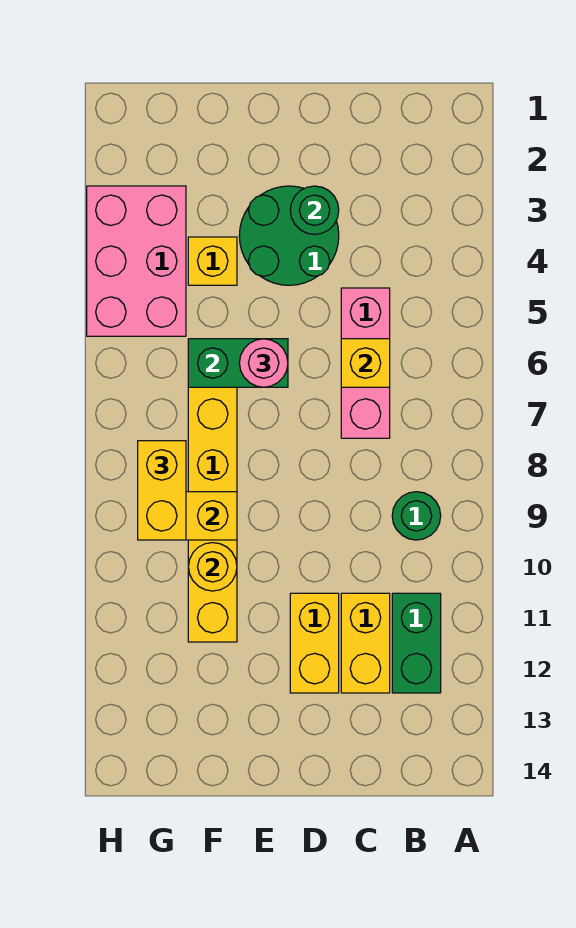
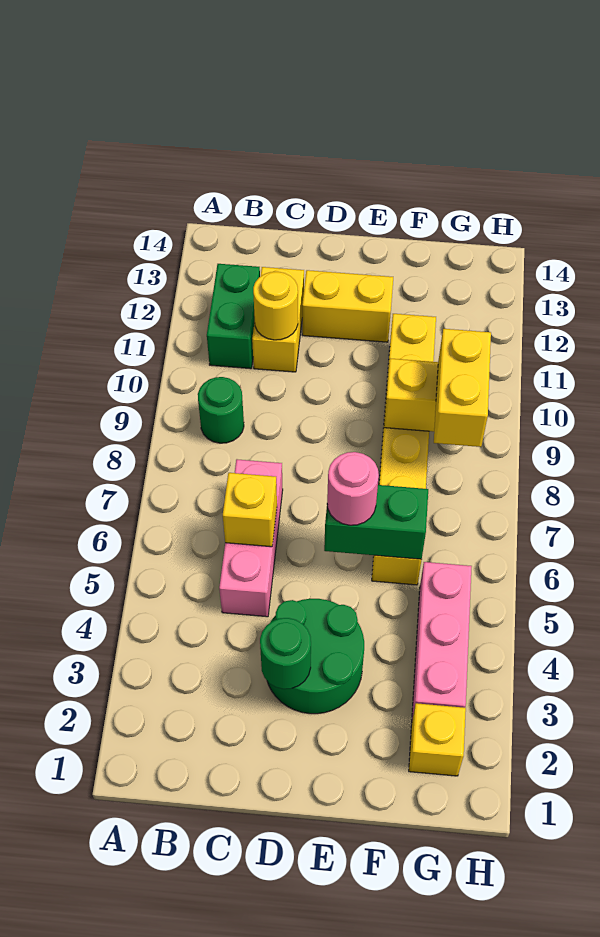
yellow 1x2 brick [290,593,339,693] -> yellow 1x2 brick turned to [302,270,393,342]
yellow 1x1 brick [188,237,237,285] -> yellow 1x1 brick moved to [409,703,466,776]
yellow 1x1 round brick [188,543,237,591] -> yellow 1x1 round brick moved to [253,272,298,340]
pink 2x3 brick [87,186,186,336] -> pink 1x3 brick [412,562,472,719]

